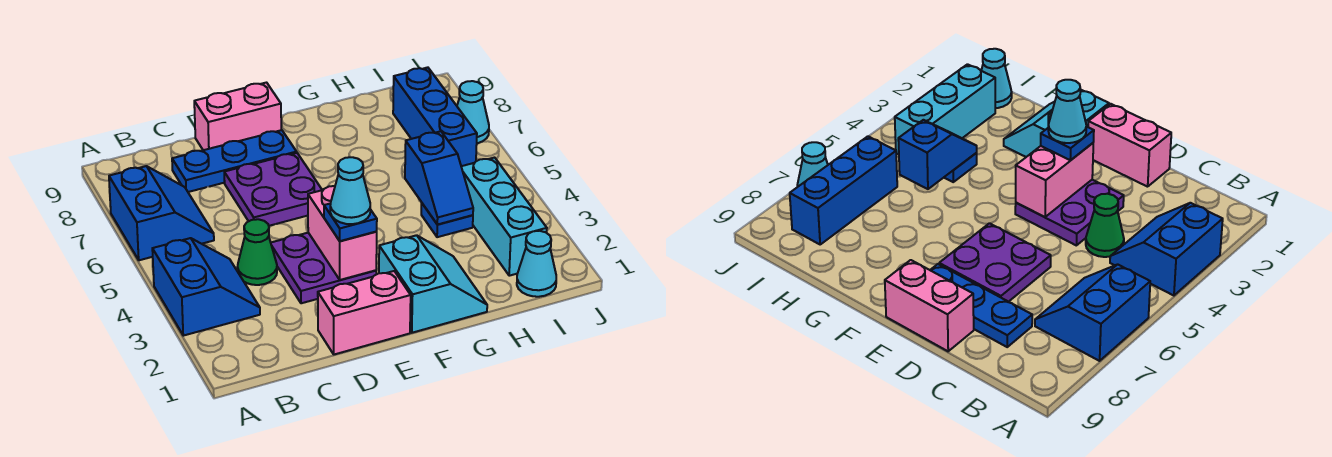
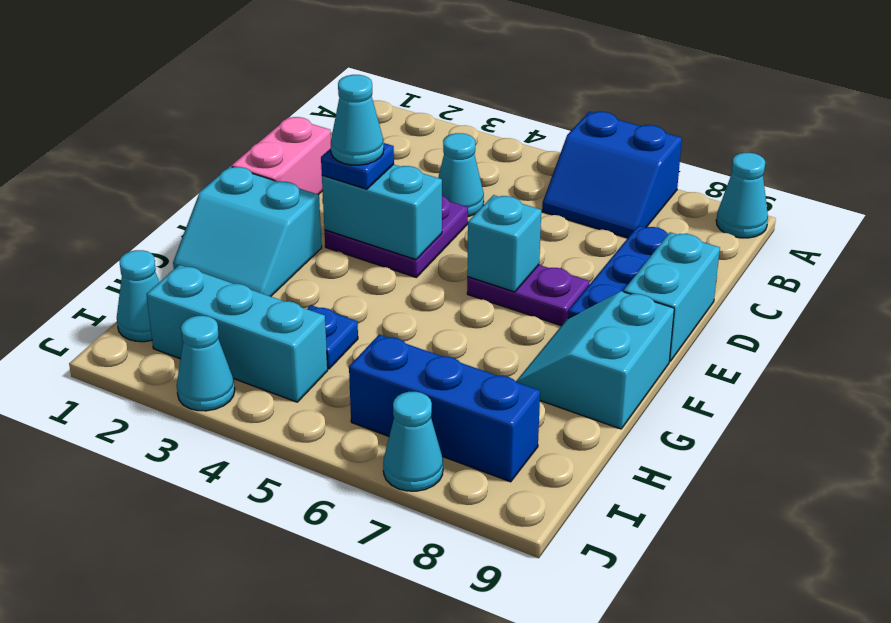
blue 2x2 slope [152,238,260,336] -> none
none -> cyan 1x1 cone [716,153,768,238]
green 1x1 cone [237,219,277,285] -> cyan 1x1 cone [438,133,484,217]
purple 2x2 plate [224,153,322,226] -> purple 1x2 plate [467,265,590,326]
pink 1x2 brick [194,83,281,150] -> cyan 1x2 brick [624,232,720,362]
pink 1x2 brick [308,186,377,280] -> cyan 1x2 brick [322,164,442,260]
none -> cyan 1x1 brick [467,195,541,292]
none -> cyan 2x2 slope [516,291,674,429]
blue 1x2 slope [405,131,473,225] -> none
none -> cyan 1x1 cone [177,316,235,411]

